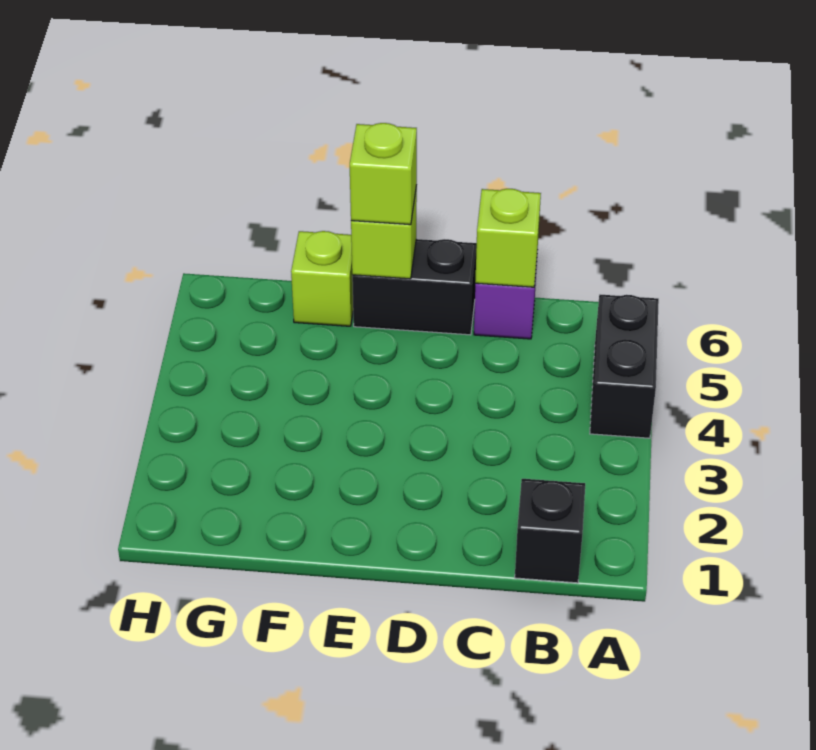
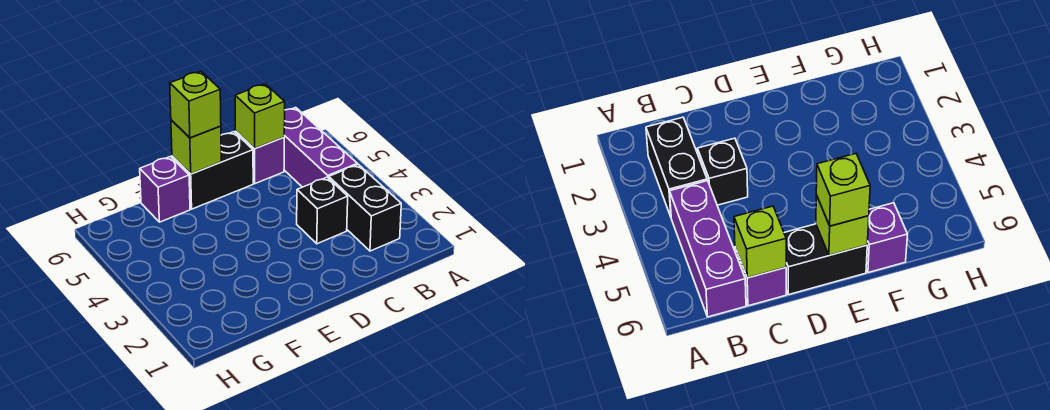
black 1x2 brick [590,295,659,438] -> black 1x2 brick moved to [329,164,401,251]
black 1x1 brick [515,479,585,583] -> black 1x1 brick moved to [297,177,348,244]
none -> purple 1x3 brick [284,107,357,187]
lime 1x1 brick [291,231,353,326] -> purple 1x1 brick [140,156,190,222]

